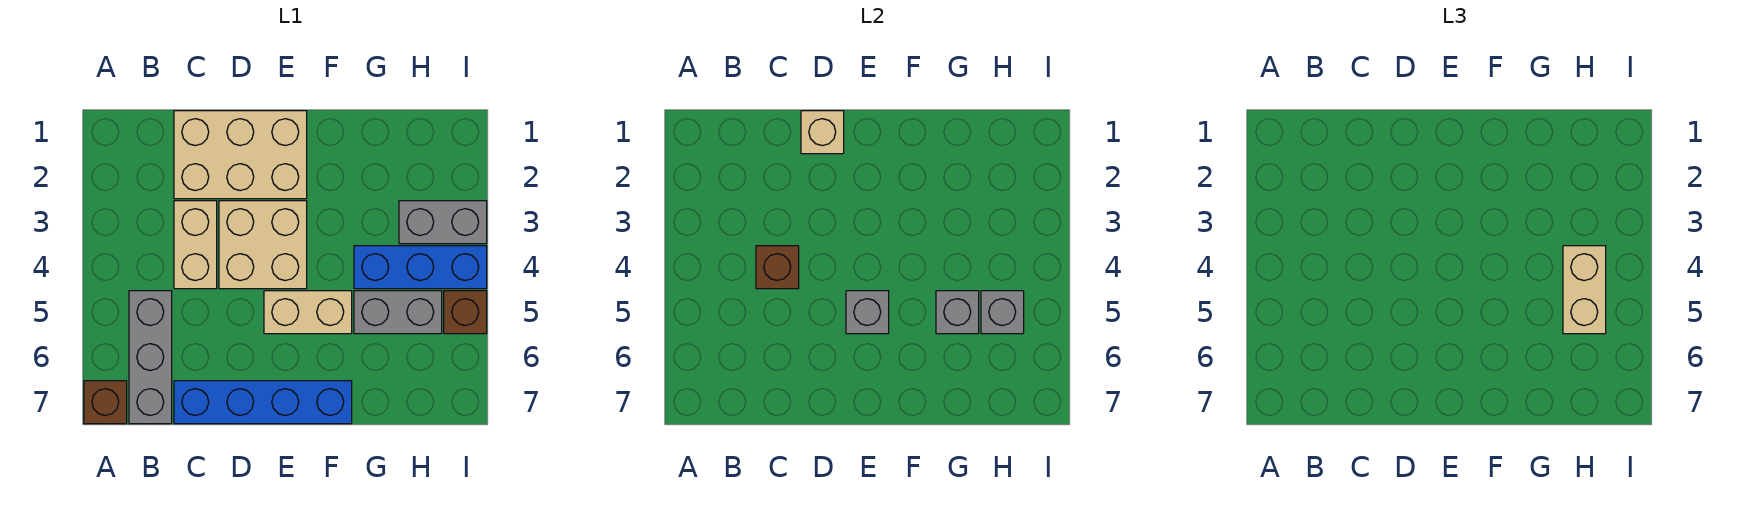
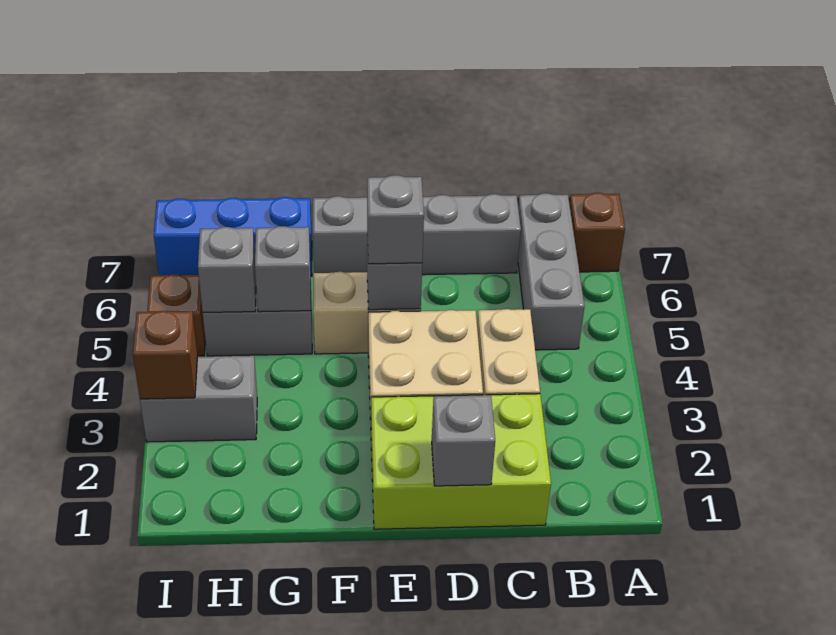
tan 2x3 brick [174,111,307,199] -> lime 2x3 brick [371,394,551,529]
brown 1x1 brick [756,246,799,289] -> brown 1x1 brick moved to [133,311,197,399]
blue 1x4 brick [174,381,352,424] -> grey 1x4 brick [313,194,521,275]
tan 1x1 brick [801,111,844,154] -> grey 1x1 brick [432,395,495,486]
none -> grey 1x1 brick [367,175,424,264]
blue 1x3 brick [354,246,487,289] -> blue 1x3 brick moved to [154,197,312,276]
tan 1x2 brick [1563,246,1606,334] -> none

